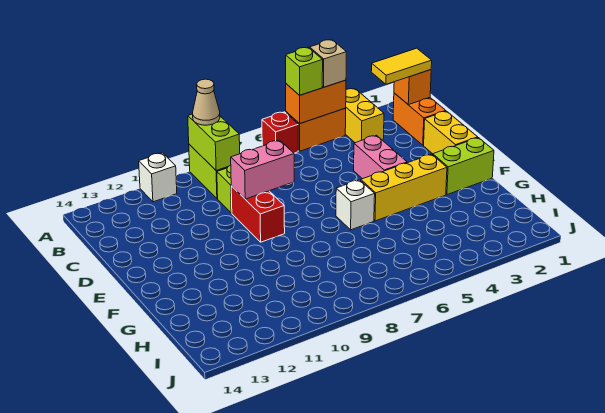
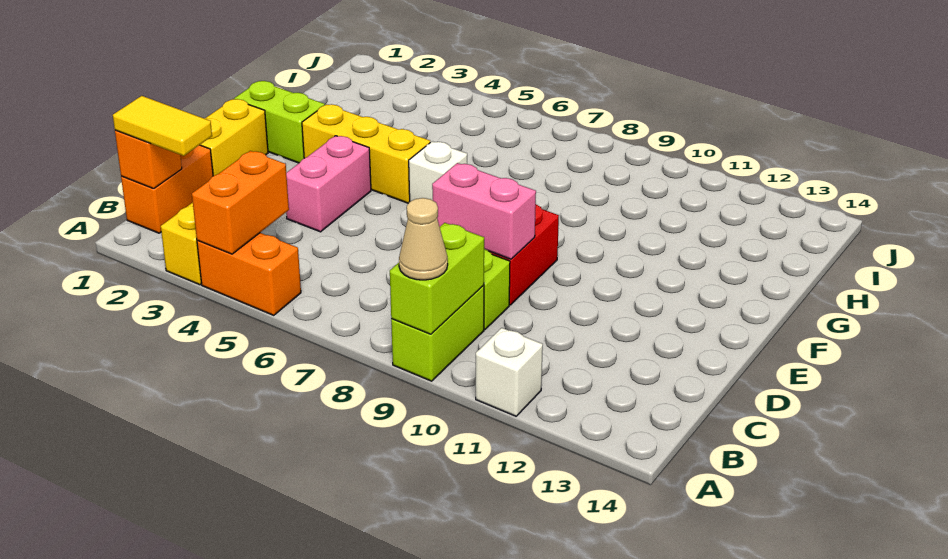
orange 1x2 brick [286,80,346,124] -> orange 1x2 brick turned to [192,151,289,254]
tan 1x1 brick [310,40,346,87] -> none
lime 1x1 brick [286,47,323,95] -> none
red 1x1 brick [262,112,298,153] -> none

